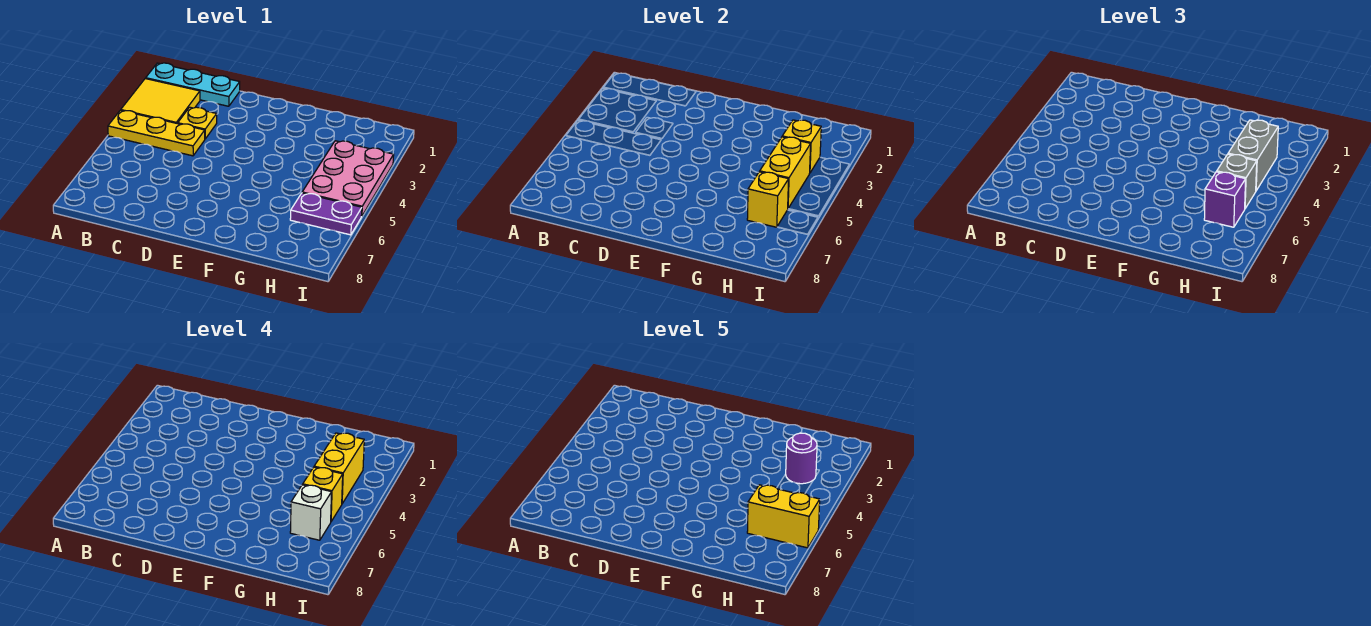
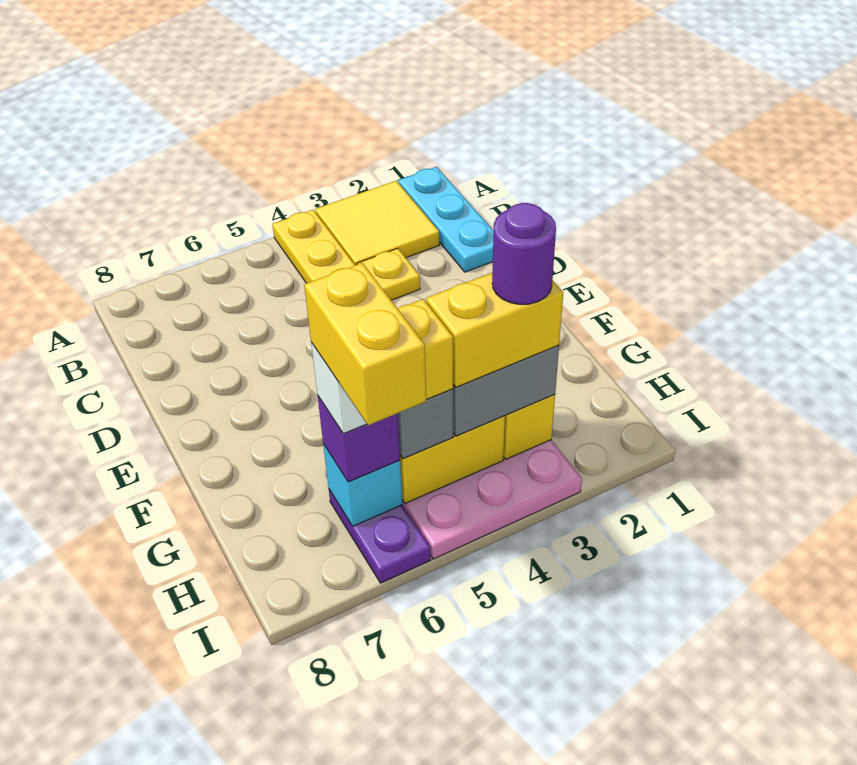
yellow 1x1 brick [747,172,789,227] -> cyan 1x1 brick [323,444,403,526]

